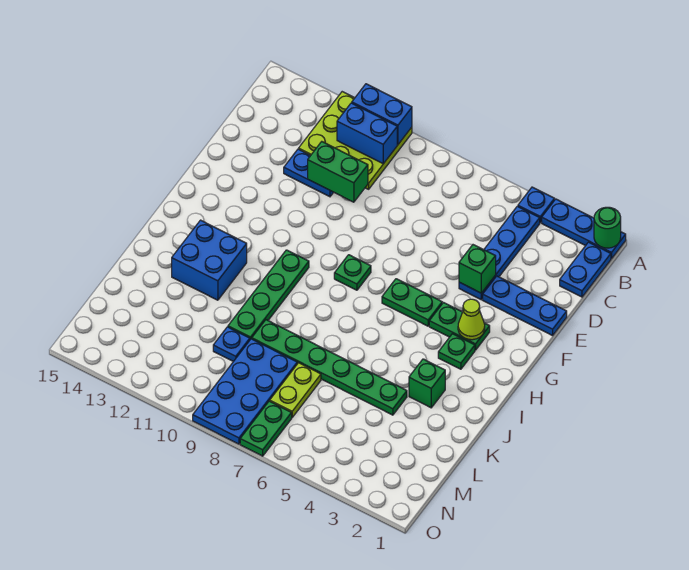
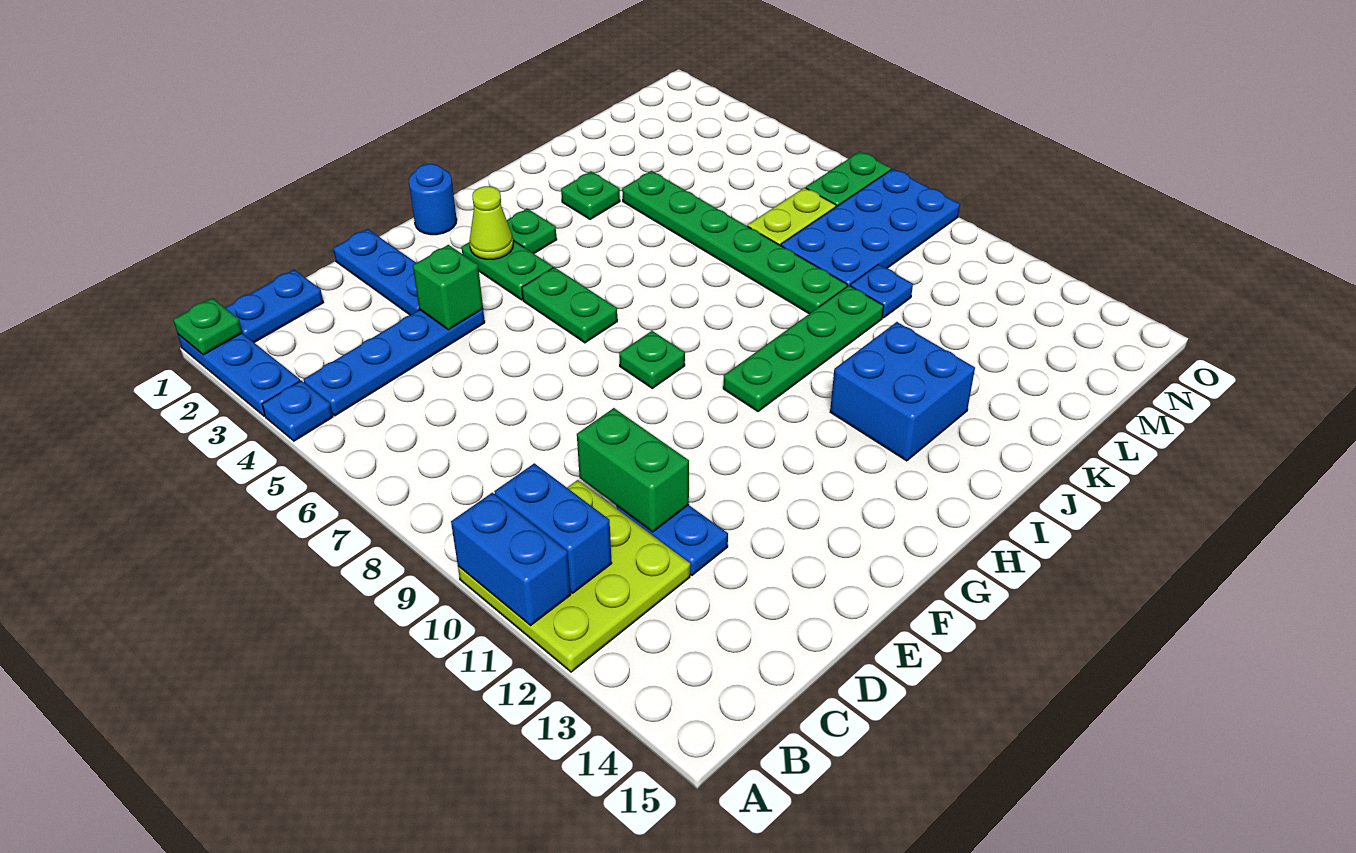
green 1x1 round brick [594,207,621,248] -> green 1x1 plate [173,298,242,355]
none -> blue 1x1 round brick [409,164,457,235]
green 1x1 brick [409,359,445,408] -> green 1x1 plate [561,171,620,219]

